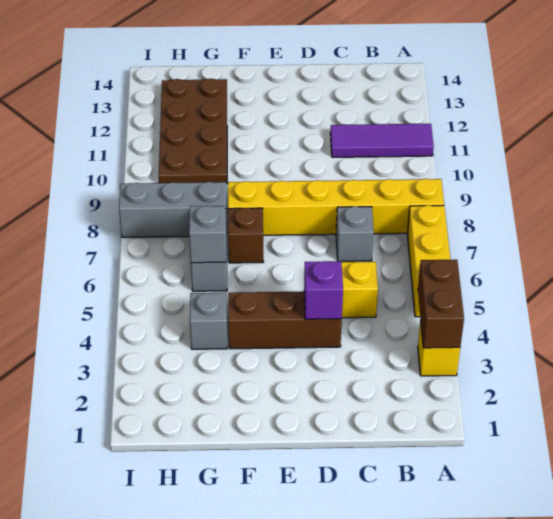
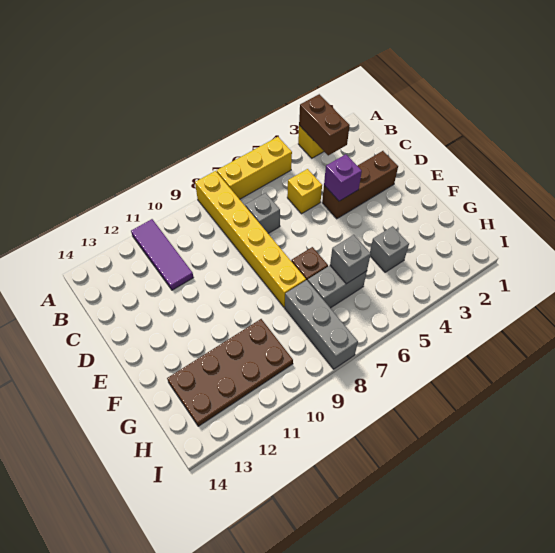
brown 1x2 brick [418,260,464,348] -> brown 1x2 brick turned to [299,94,350,156]
brown 1x3 brick [228,291,342,349] -> brown 1x3 brick turned to [322,151,398,219]

